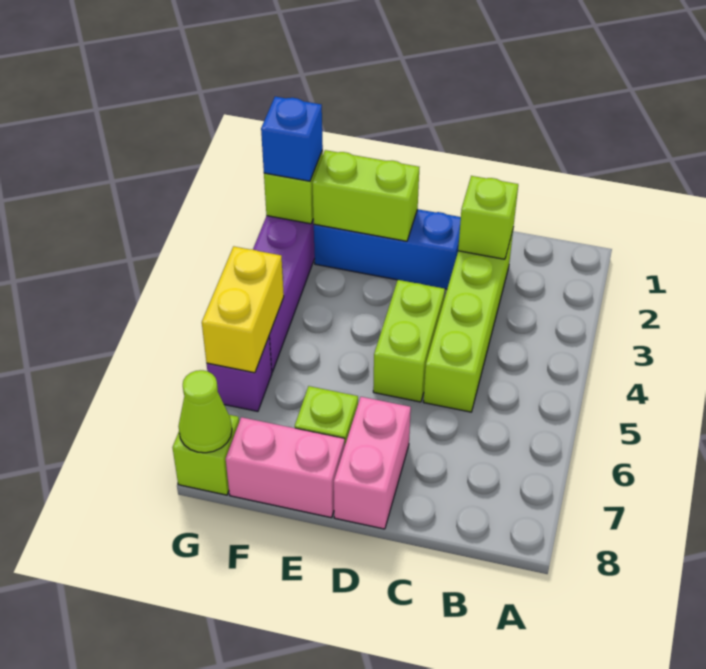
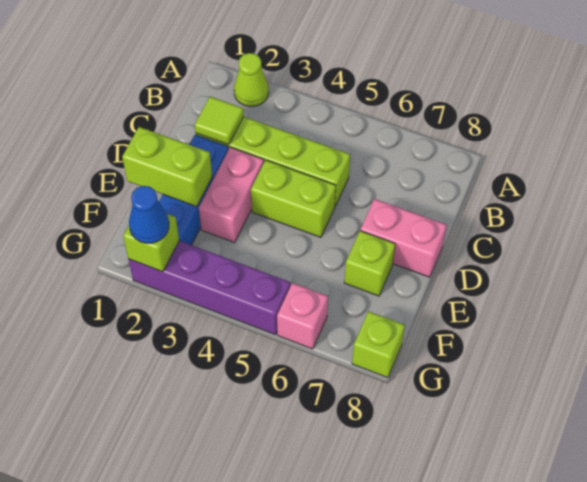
lime 1x1 brick [458,176,518,259] -> lime 1x1 tile [195,97,244,145]
lime 1x2 brick [312,150,419,241] -> lime 1x2 brick turned to [122,127,212,207]
pink 1x2 brick [226,417,345,518] -> pink 1x2 brick moved to [199,147,264,243]
blue 1x1 brick [261,97,323,181] -> blue 1x1 cone [129,186,169,243]
yellow 1x2 brick [202,246,284,373] -> none
purple 1x1 brick [207,337,272,411] -> pink 1x1 brick [277,283,328,349]
lime 1x1 cone [178,370,232,453] -> lime 1x1 cone moved to [234,53,269,106]

